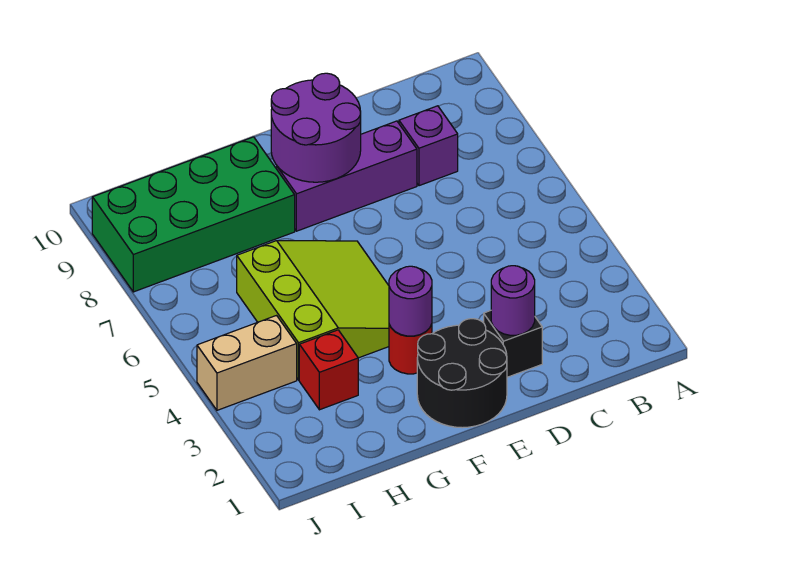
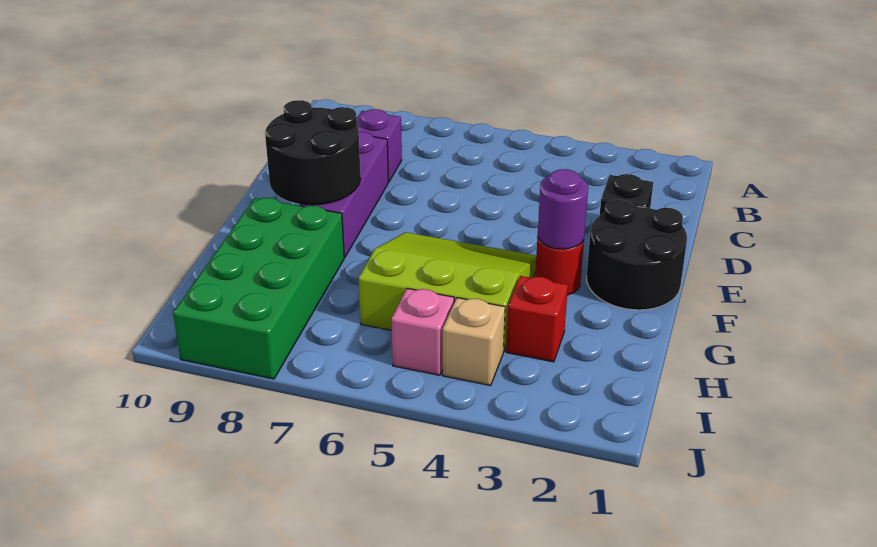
purple 1x1 round brick [491,266,535,335] -> none
purple 2x2 round brick [271,73,361,182] -> black 2x2 round brick [265,100,361,205]
tan 1x2 brick [197,316,297,410] -> tan 1x1 brick [443,298,505,386]
none -> pink 1x1 brick [391,288,454,375]

